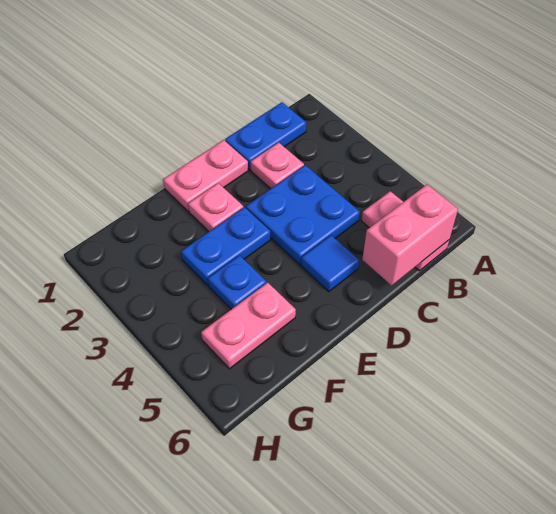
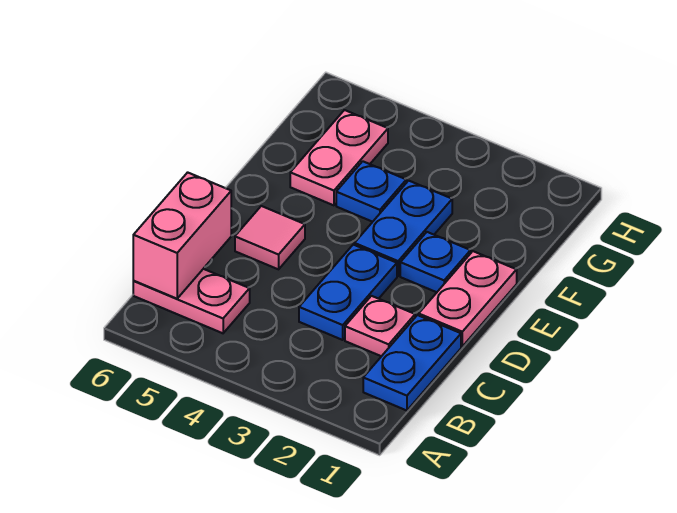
blue 2x2 plate [246,165,360,265] -> blue 1x2 plate [299,245,397,340]
blue 1x1 tile [301,235,359,292] -> pink 1x1 tile [235,206,305,269]
pink 1x1 plate [188,183,243,231] -> blue 1x1 plate [400,232,471,292]

